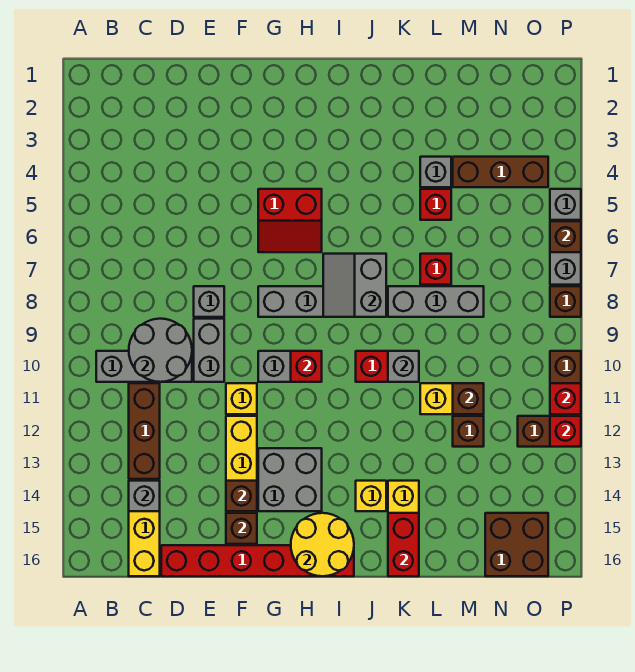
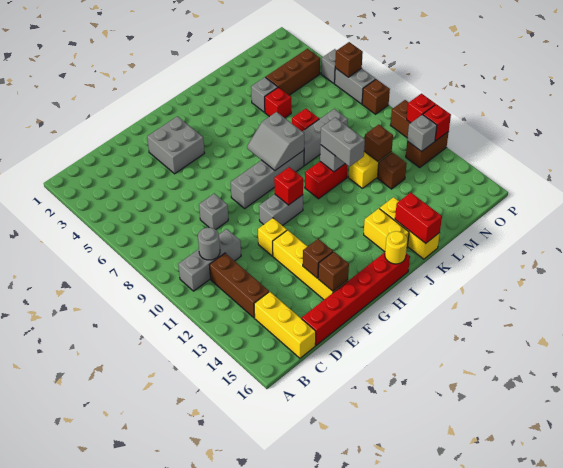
grey 2x2 round brick [129,319,192,382] -> grey 1x1 round brick [198,228,220,260]
grey 1x1 brick [129,481,160,511] -> grey 1x1 brick moved to [407,114,437,152]
grey 1x2 brick [194,319,224,382] -> grey 1x2 brick moved to [320,117,365,167]
red 2x2 slope [258,189,322,252] -> none
grey 2x2 brick [258,448,322,511] -> grey 2x2 brick moved to [147,116,204,174]
yellow 2x2 round brick [291,513,354,576] -> yellow 1x1 round brick [385,231,407,264]
yellow 1x1 brick [356,481,386,511] -> yellow 1x2 brick [364,209,409,252]
brown 2x2 brick [485,513,548,576] -> none

